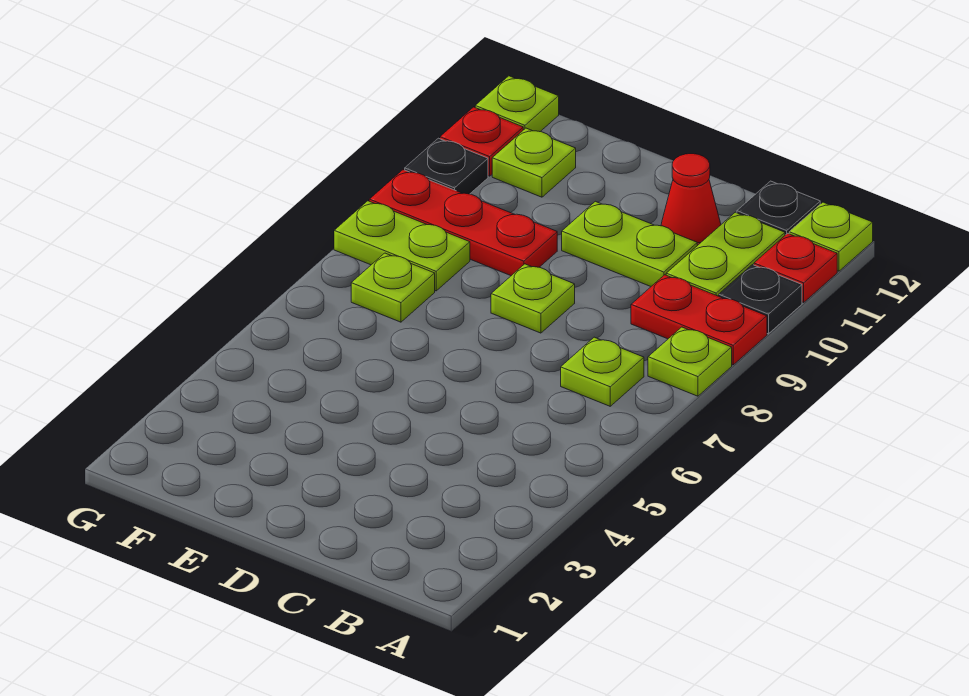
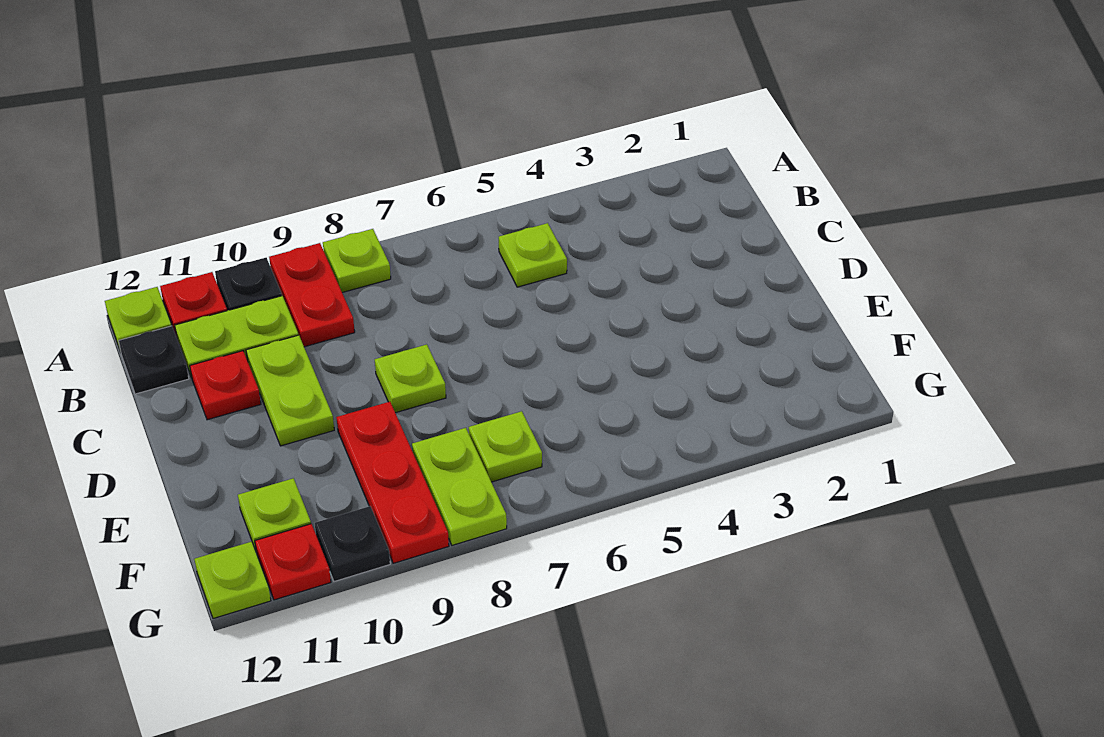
lime 1x1 plate [561,337,644,406] -> lime 1x1 plate moved to [499,223,567,287]
red 1x1 cone [661,154,721,246] -> red 1x1 plate [190,351,261,420]

